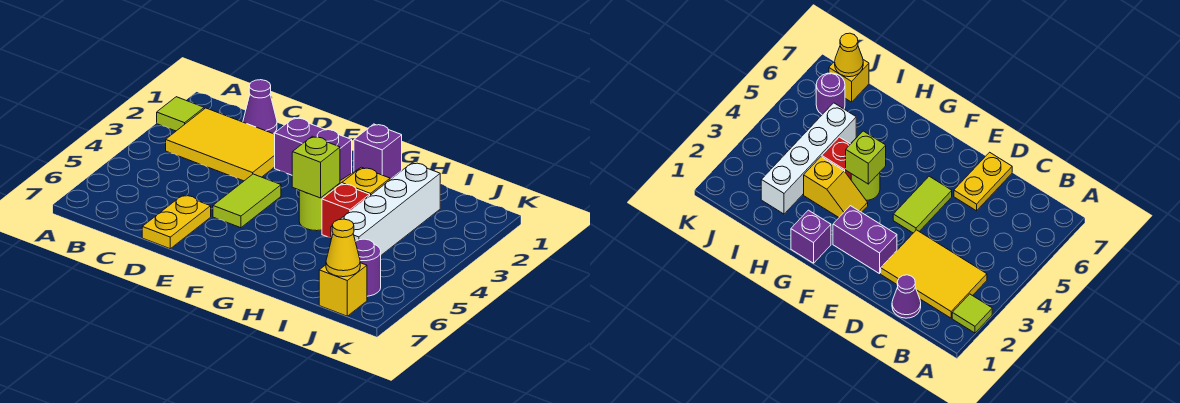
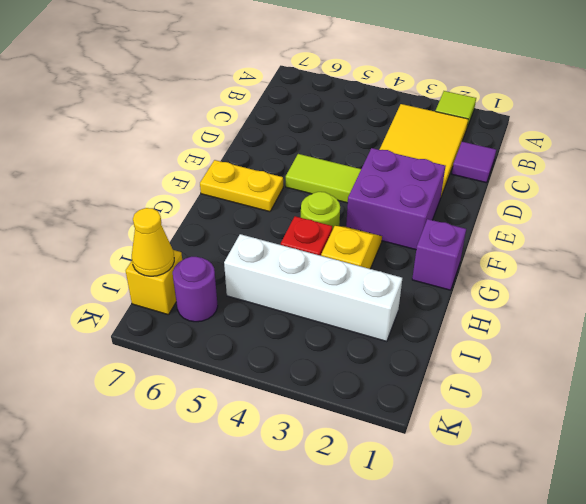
purple 1x1 cone [243,80,277,134] -> purple 1x1 tile [452,142,496,183]
yellow 1x2 plate [142,195,211,249] -> yellow 1x2 plate moved to [200,160,283,212]
purple 1x2 brick [275,118,352,180] -> purple 2x2 brick [346,148,445,250]
lime 1x1 brick [292,136,340,198] -> none

